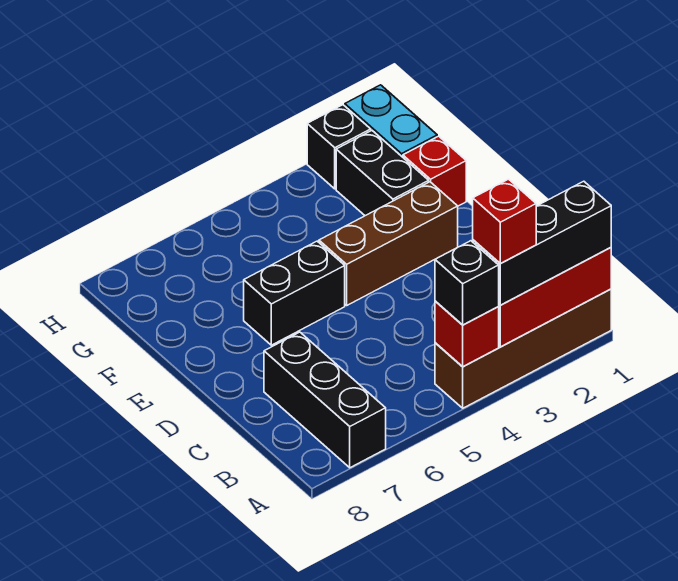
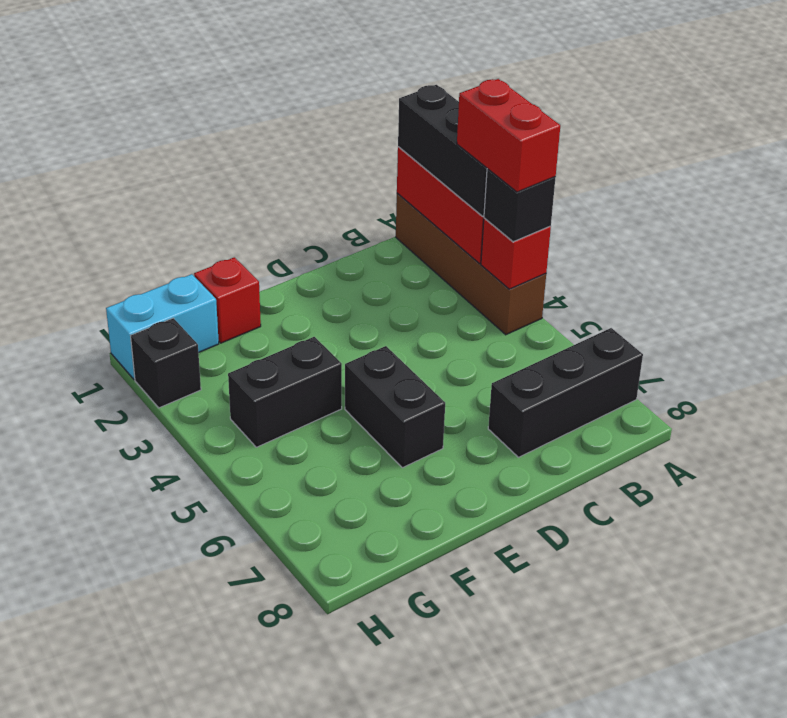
red 1x1 brick [473,179,536,264] -> red 1x2 brick [457,79,560,192]
brown 1x3 brick [319,182,458,305] -> none
black 1x2 brick [336,131,429,216] -> black 1x2 brick moved to [228,337,342,447]

